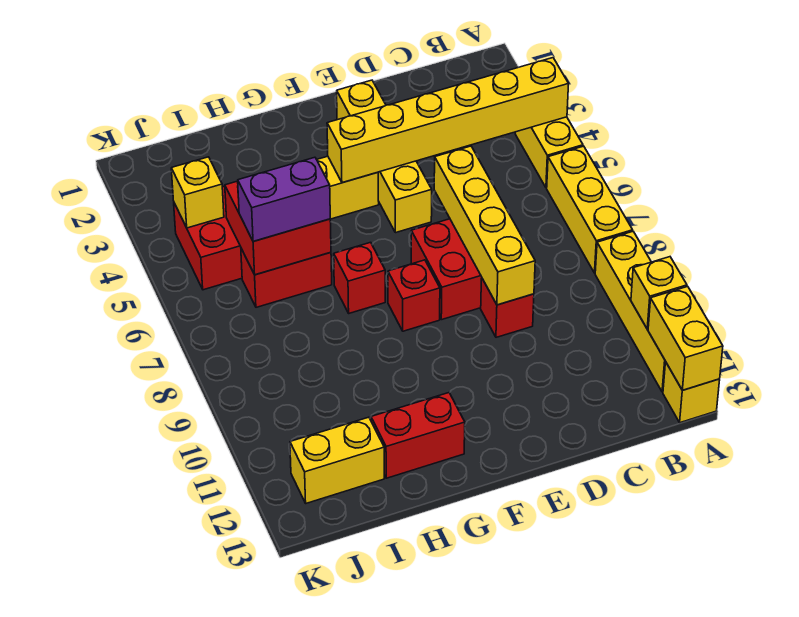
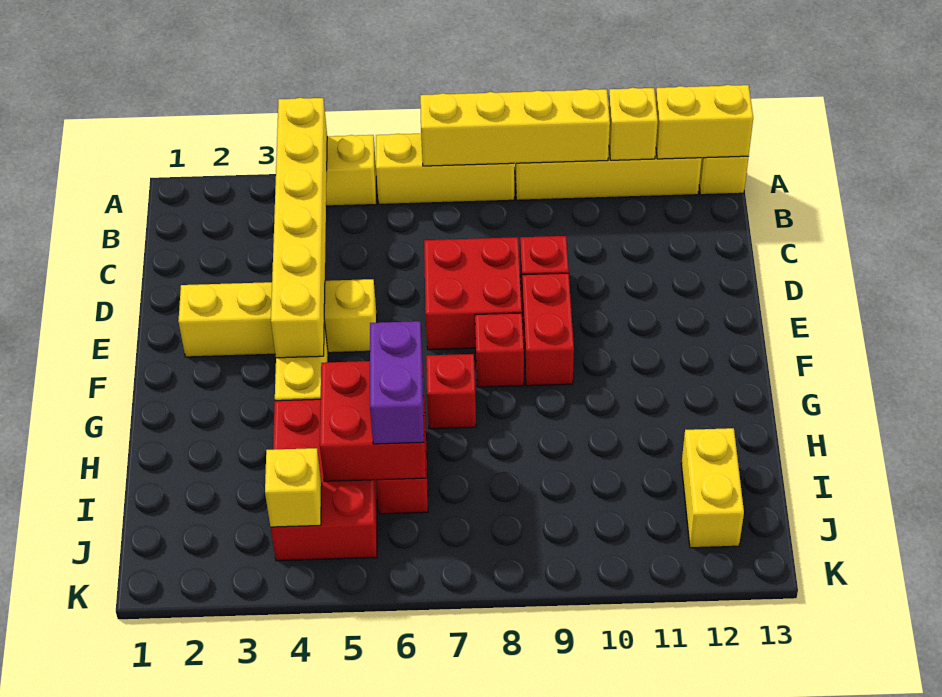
yellow 1x4 brick [434,146,535,305] -> yellow 1x4 brick moved to [420,89,610,166]
red 1x2 brick [371,393,465,478] -> red 1x2 brick moved to [522,273,574,386]

